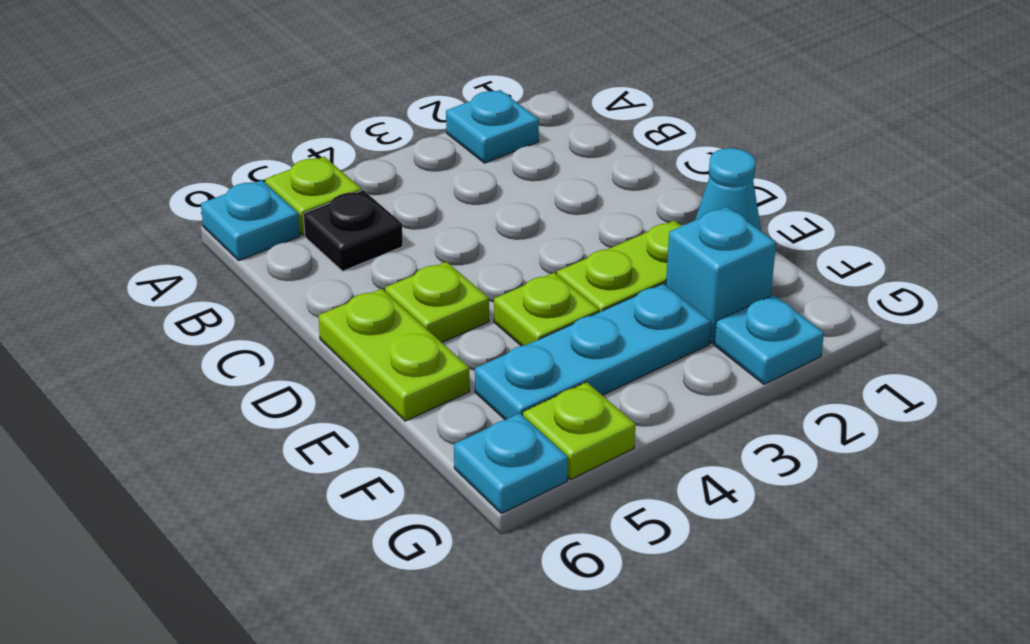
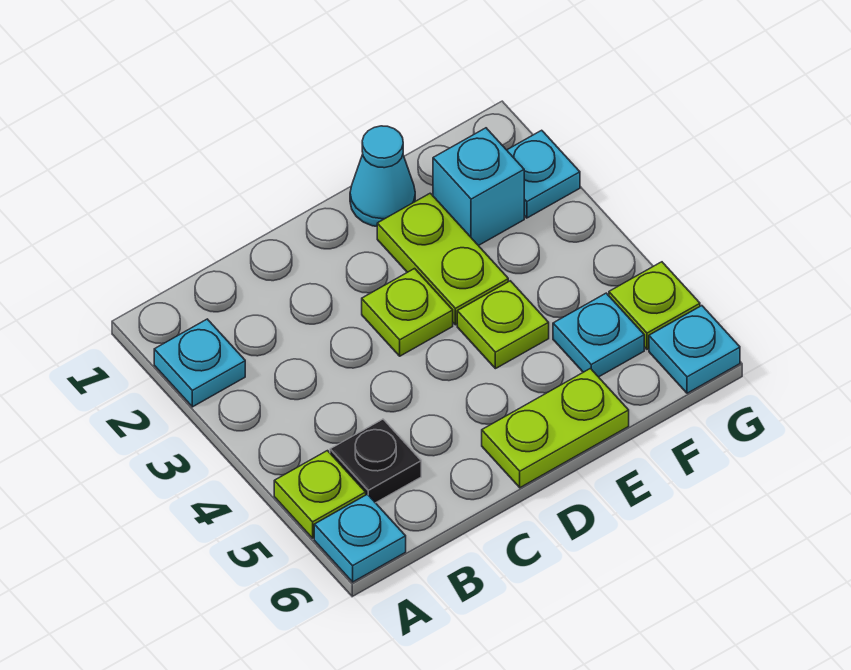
lime 1x1 plate [385,262,489,342] -> lime 1x1 plate moved to [362,269,453,356]
cyan 1x3 plate [475,284,711,420] -> cyan 1x1 plate [553,293,644,377]

